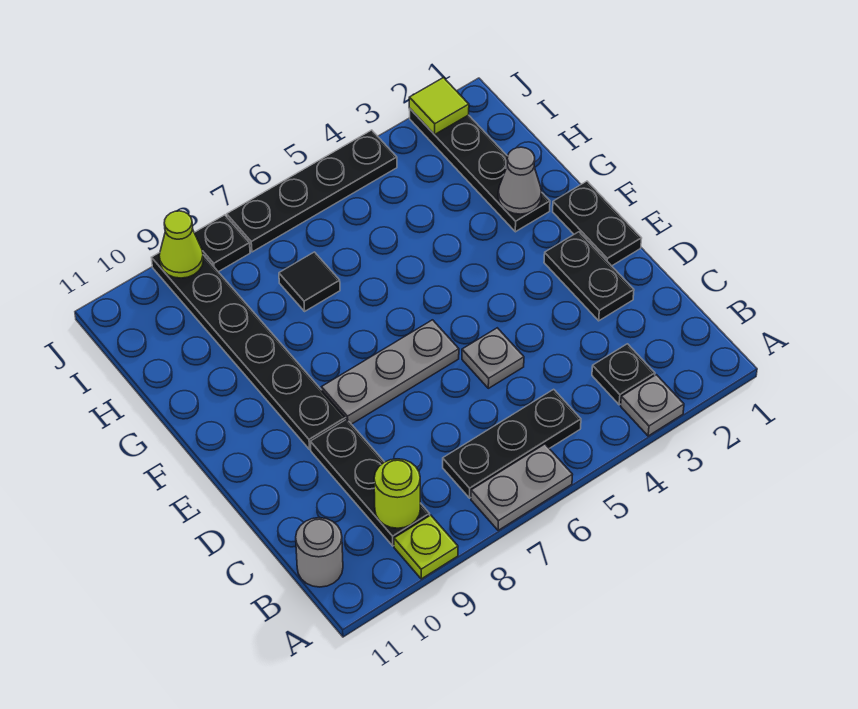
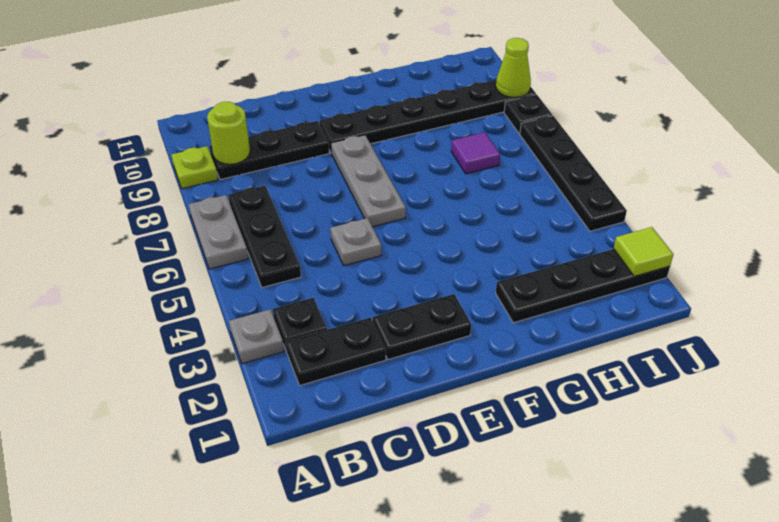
grey 1x1 round brick [296,518,343,587] -> none
black 1x2 plate [553,181,642,266] -> black 1x2 plate moved to [286,318,386,385]
grey 1x1 cone [498,147,542,214] -> none
black 1x1 tile [279,252,340,311] -> purple 1x1 tile [451,132,500,174]

